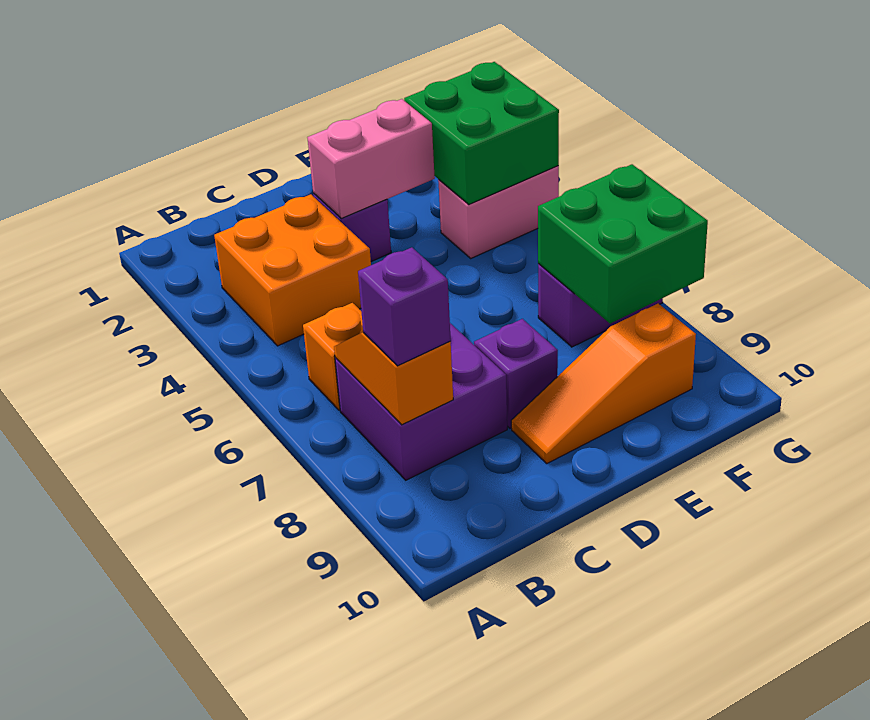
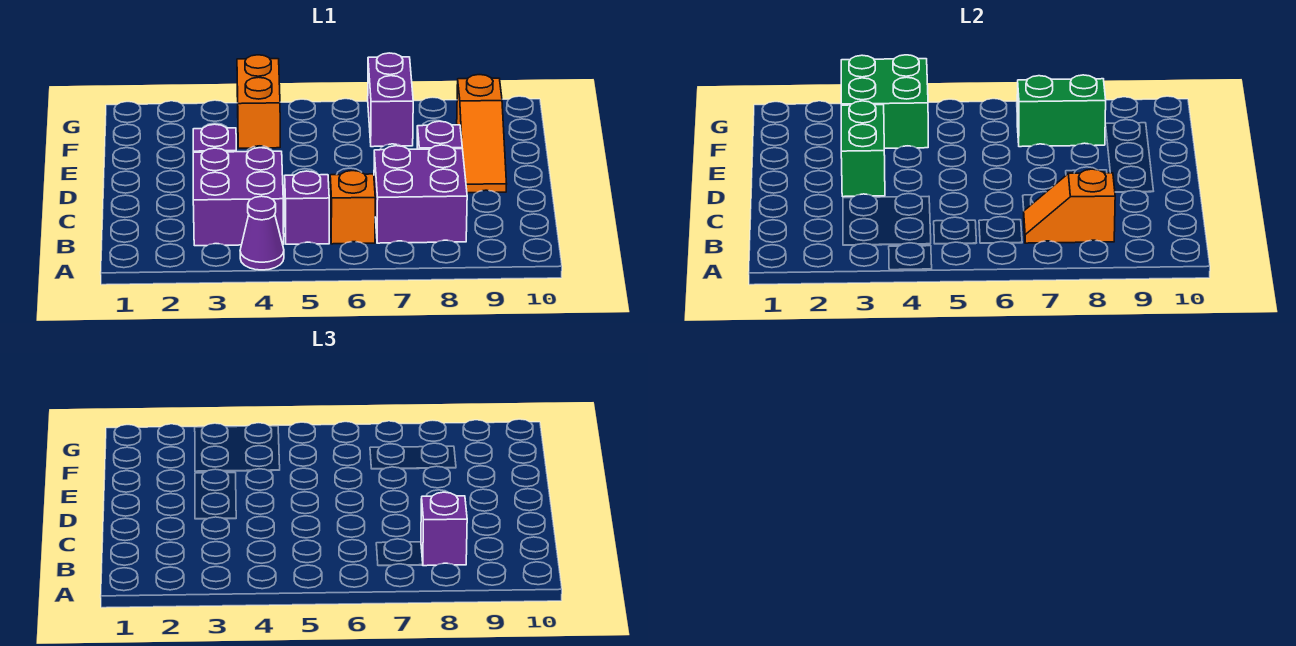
none -> purple 1x1 cone [240,196,284,270]
orange 2x2 brick [214,194,371,346] -> purple 2x2 brick [193,148,284,246]
none -> purple 1x1 brick [285,171,329,244]
pink 1x2 brick [307,99,435,218] -> green 1x2 brick [841,101,885,197]
pink 1x2 brick [438,166,559,258] -> orange 1x2 brick [237,55,280,148]
green 2x2 brick [538,164,708,323] -> green 1x2 brick [1017,75,1106,147]

